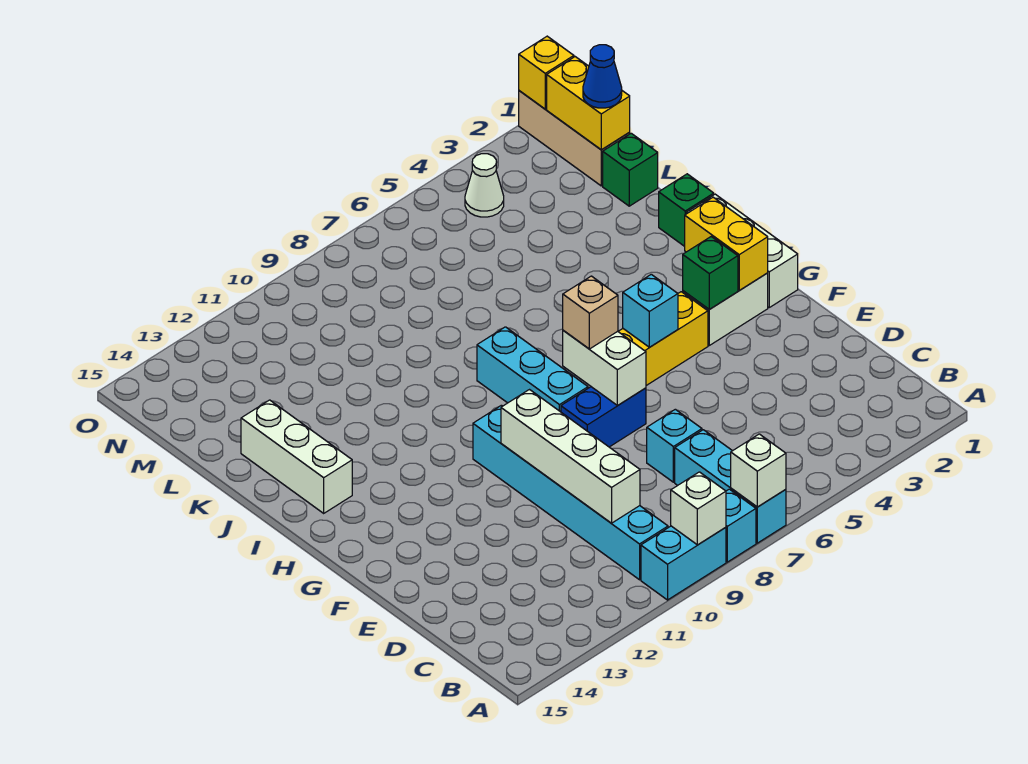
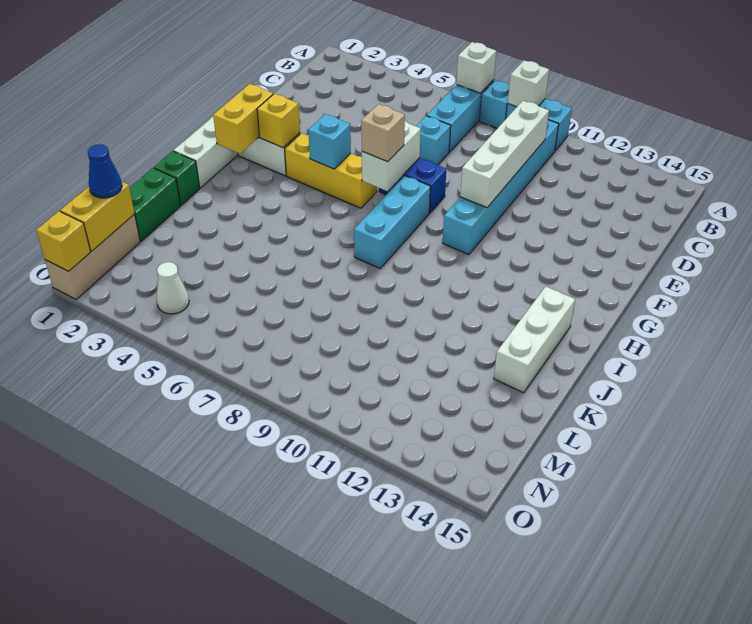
green 1x1 brick [683,237,738,309] -> yellow 1x1 brick [257,94,300,148]
green 1x1 brick [603,133,658,206] -> green 1x2 brick [130,168,180,241]

